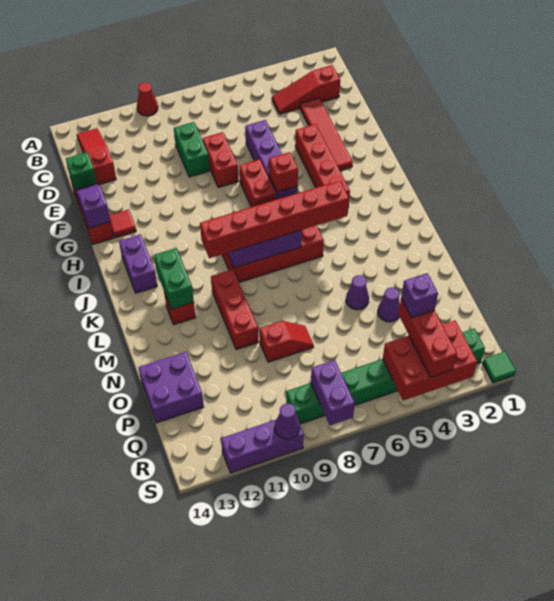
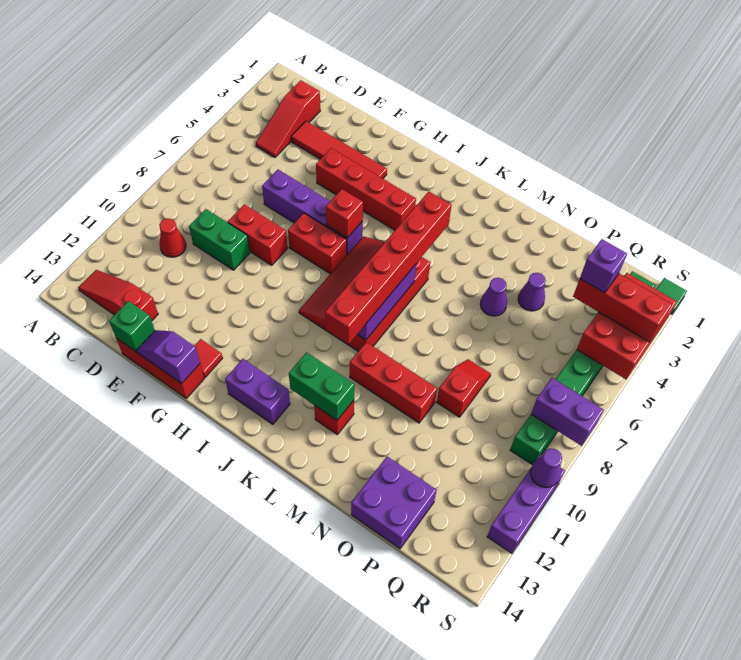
red 1x1 cone [137,82,158,116] -> red 1x1 cone moved to [159,219,186,257]

